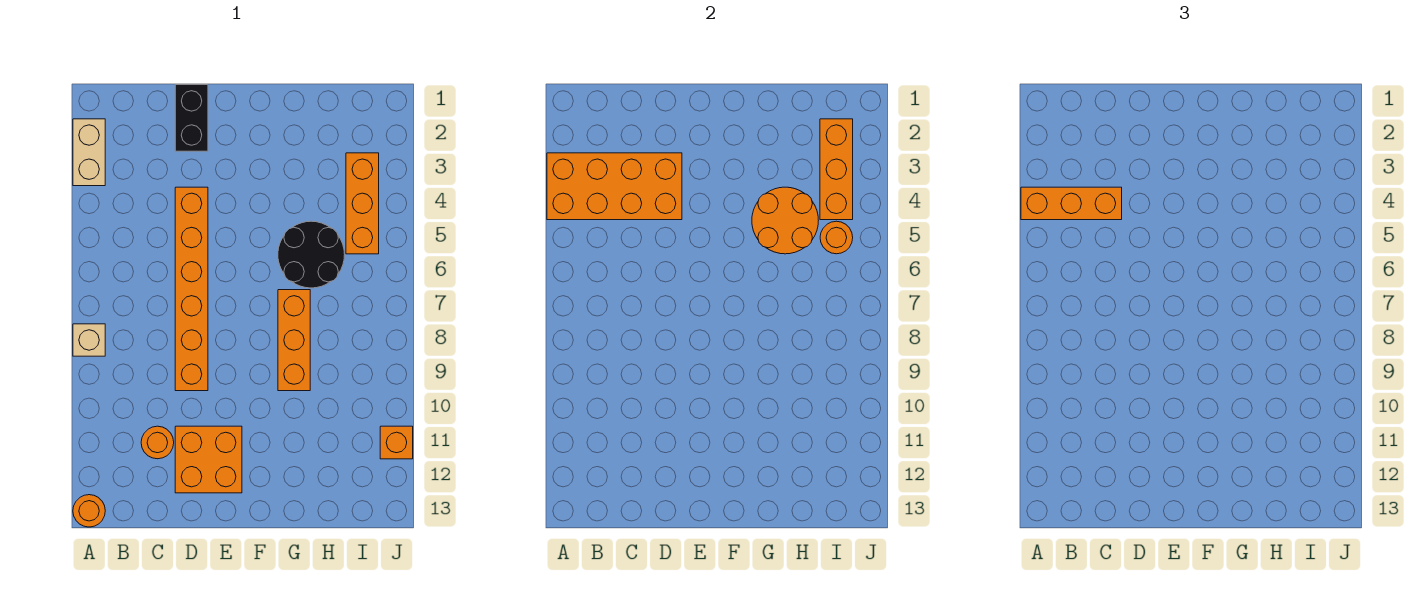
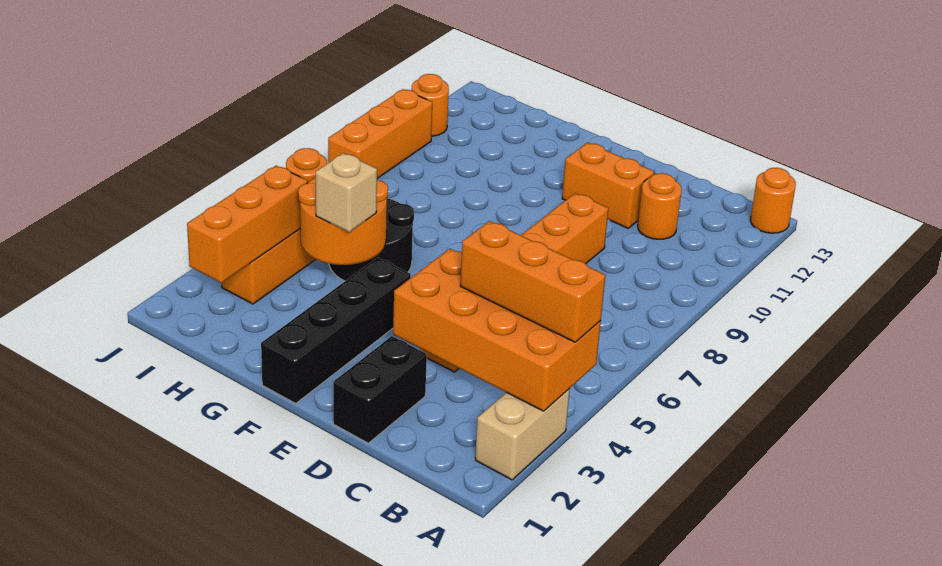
tan 1x1 brick [73,324,105,356] -> tan 1x1 brick moved to [316,153,377,232]
orange 2x2 brick [175,426,242,493] -> orange 1x2 brick [562,143,654,228]
none -> black 1x4 brick [261,258,411,403]
orange 1x3 brick [278,290,310,391] -> orange 1x3 brick moved to [328,89,432,178]
orange 1x1 brick [380,426,413,459] -> orange 1x1 round brick [411,74,449,136]

